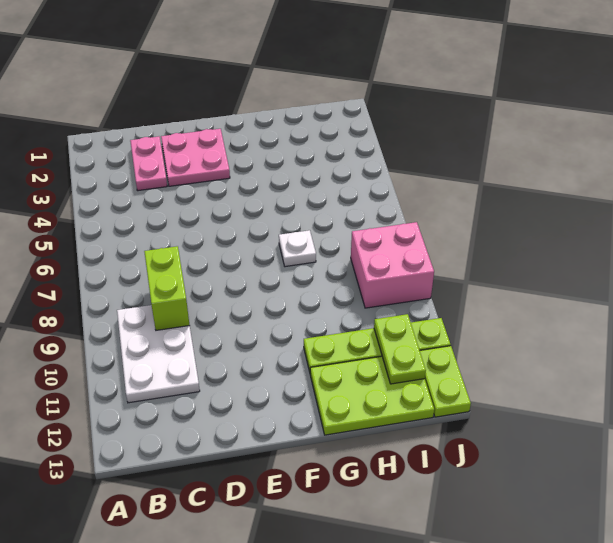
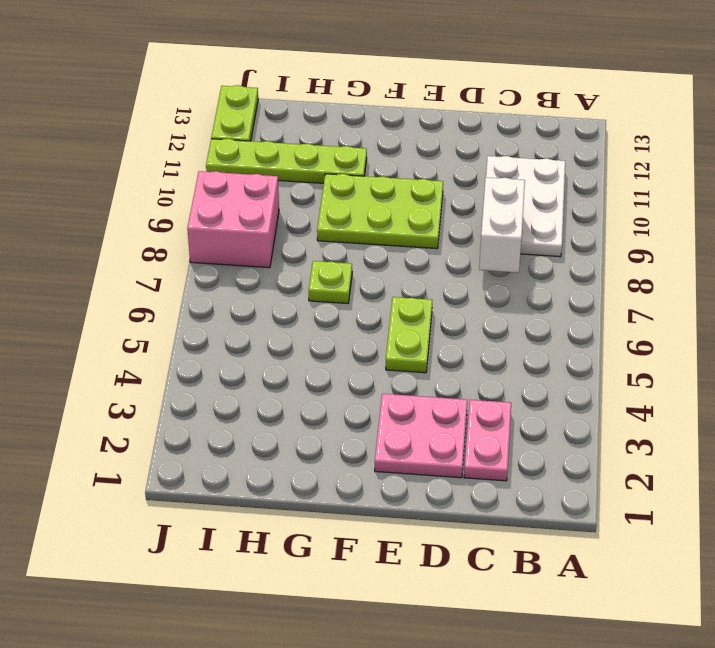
lime 1x2 brick [144,246,190,330] -> white 1x2 brick [479,178,525,273]
white 1x1 plate [279,230,316,267] -> lime 1x1 plate [309,261,352,303]
lime 2x3 plate [310,356,434,435] -> lime 2x3 plate moved to [317,174,443,249]
lime 1x2 plate [374,314,426,384] -> lime 1x2 plate moved to [386,297,432,373]

